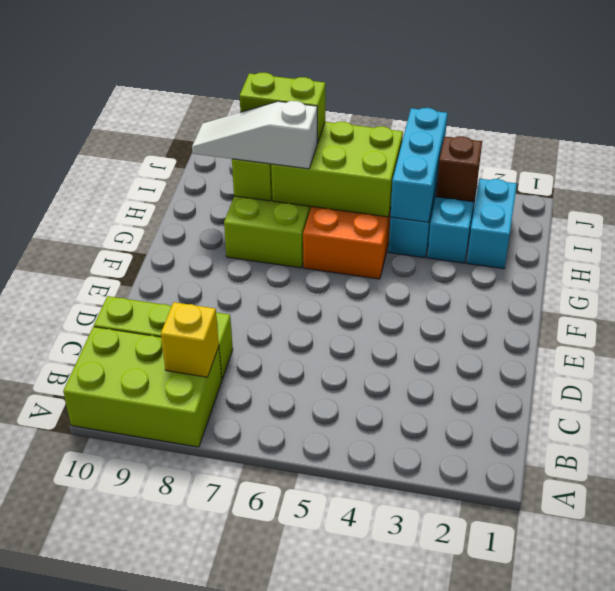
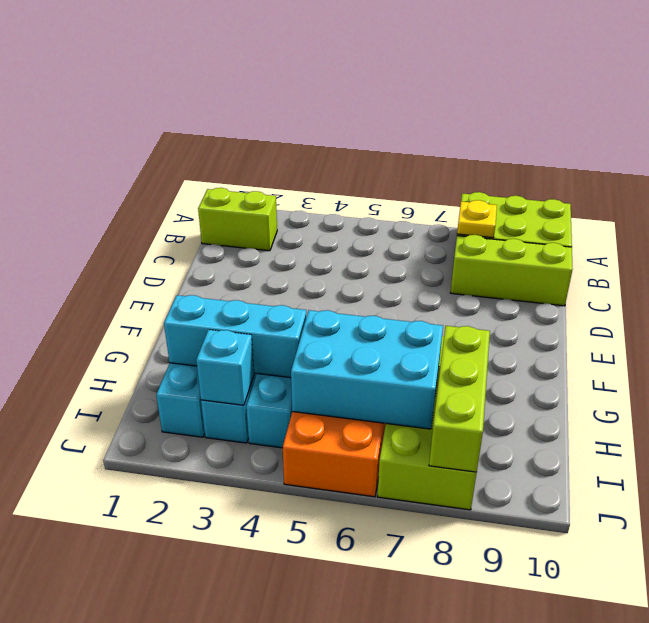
yellow 1x1 brick [161,302,219,377] -> yellow 1x1 plate [457,200,497,238]
cyan 1x3 brick [390,108,447,222] -> cyan 1x3 brick turned to [164,295,306,378]
lime 2x3 brick [271,122,403,217] -> cyan 2x3 brick [291,310,443,429]
white 1x3 slope [192,101,317,169] -> none
brown 1x1 brick [436,136,482,202] -> cyan 1x1 brick [196,330,254,405]
lime 1x2 brick [240,73,325,144] -> lime 1x2 brick moved to [198,188,277,251]

